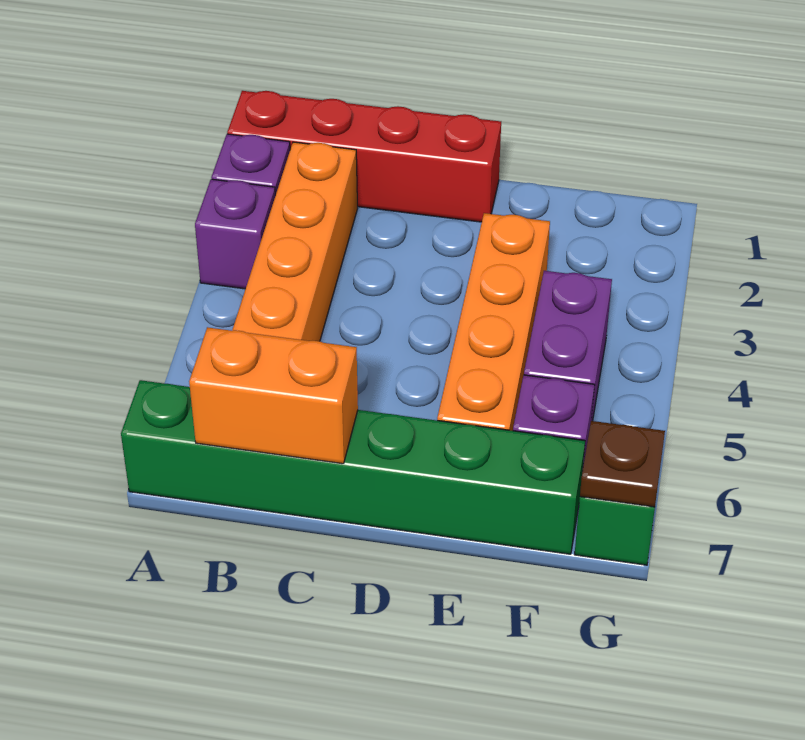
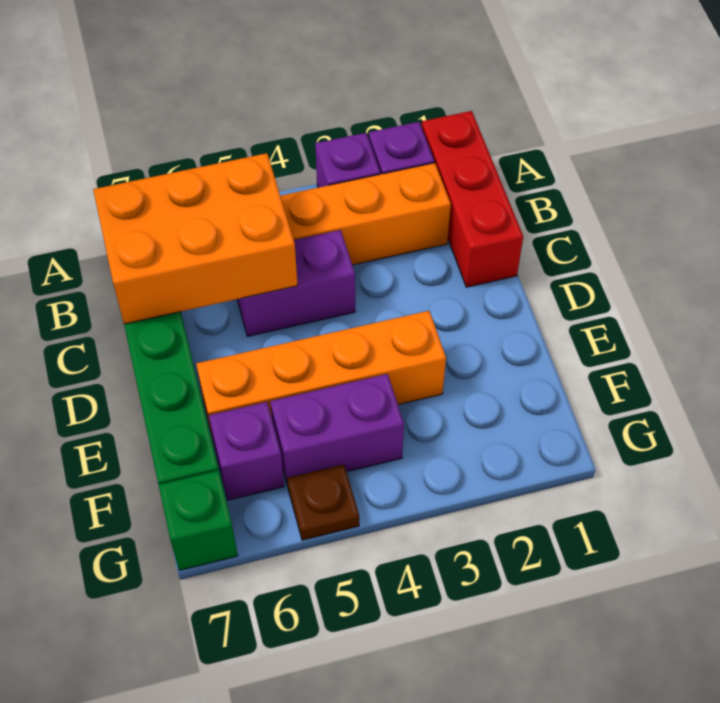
red 1x4 brick [227,91,501,222] -> red 1x3 brick [422,111,523,287]
orange 1x2 brick [189,327,358,464] -> orange 2x3 brick [93,153,298,324]
none -> purple 1x2 brick [237,230,355,336]
brown 1x1 plate [580,421,665,507] -> brown 1x1 plate moved to [287,464,359,540]

